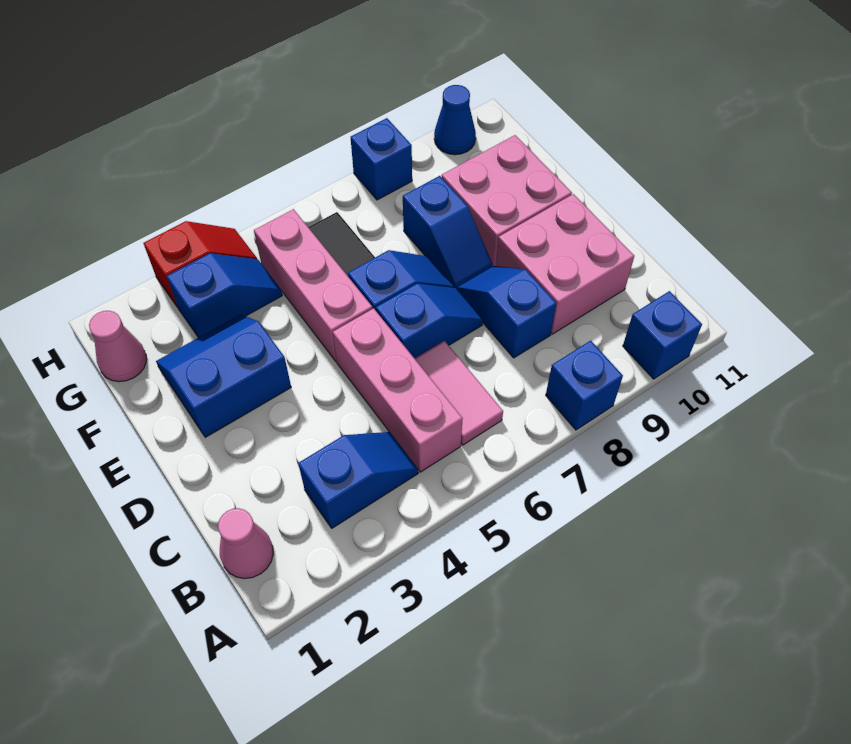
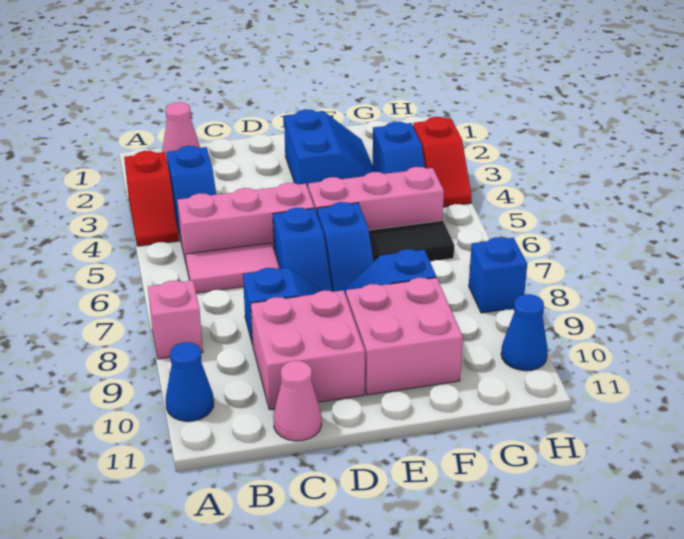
none -> red 1x2 slope [124,151,179,246]
blue 1x1 brick [546,341,623,430] -> pink 1x1 brick [148,280,203,359]
blue 1x1 brick [623,291,702,379] -> blue 1x1 cone [166,342,214,421]
pink 1x1 cone [89,311,146,382] -> pink 1x1 cone moved to [273,361,322,441]

